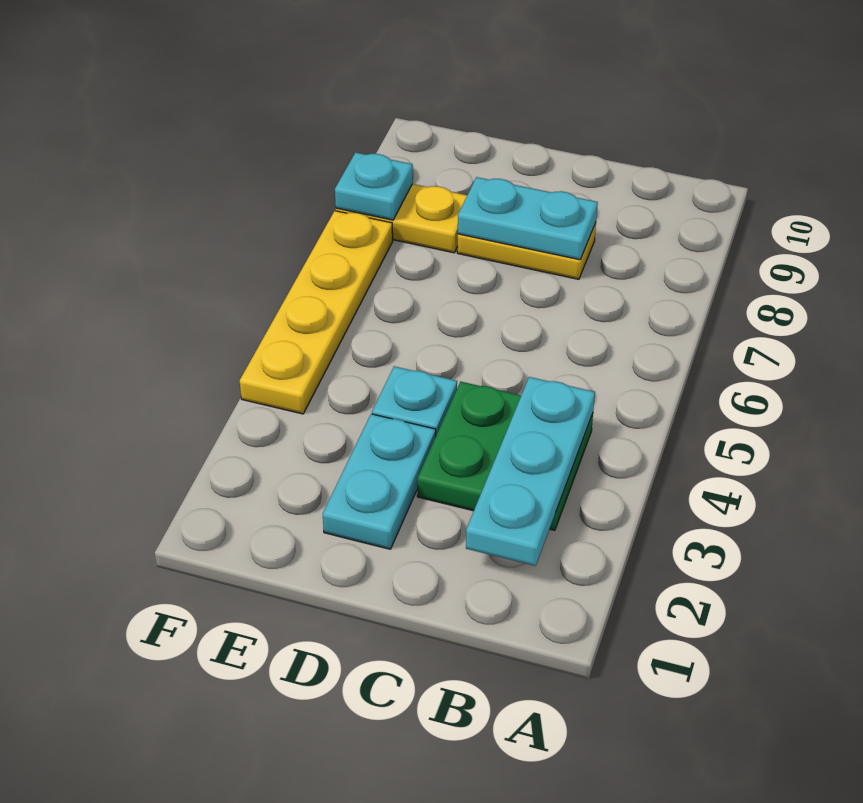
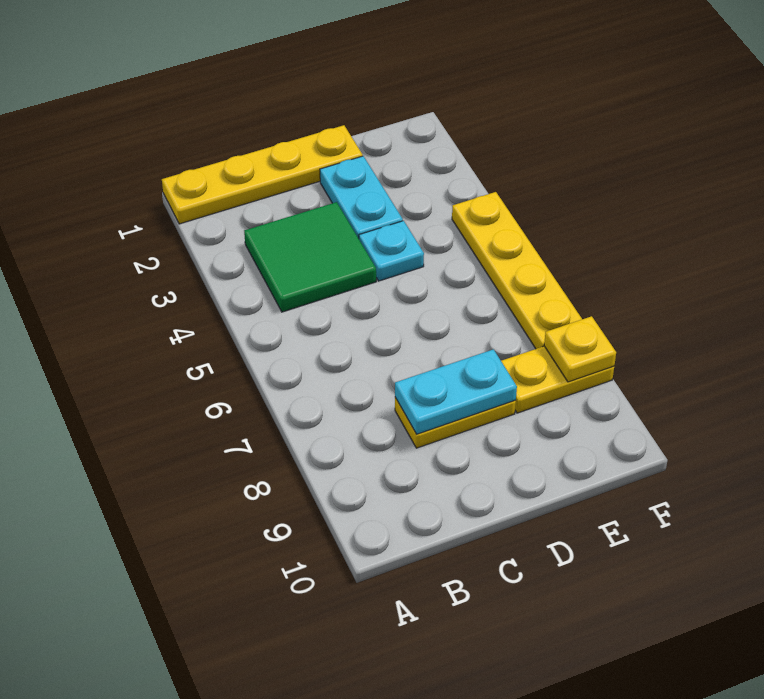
none -> yellow 1x4 plate [162,125,363,224]
cyan 1x3 plate [466,377,595,566] -> none
green 2x2 plate [417,382,593,530] -> green 2x2 tile [244,202,376,312]
cyan 1x1 plate [335,152,413,220] -> yellow 1x1 plate [544,316,616,382]

